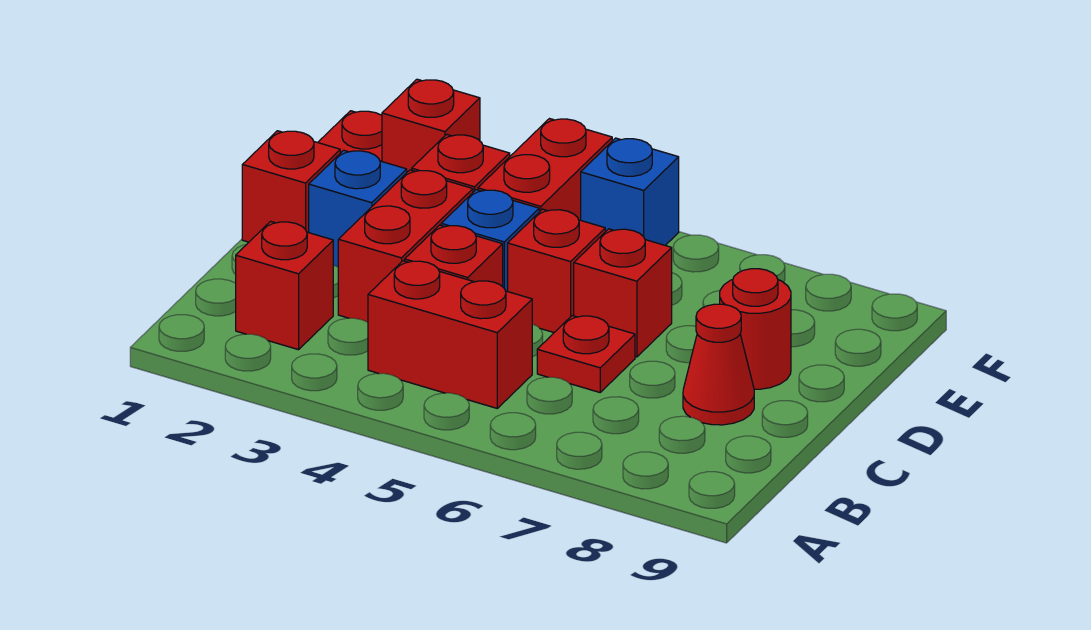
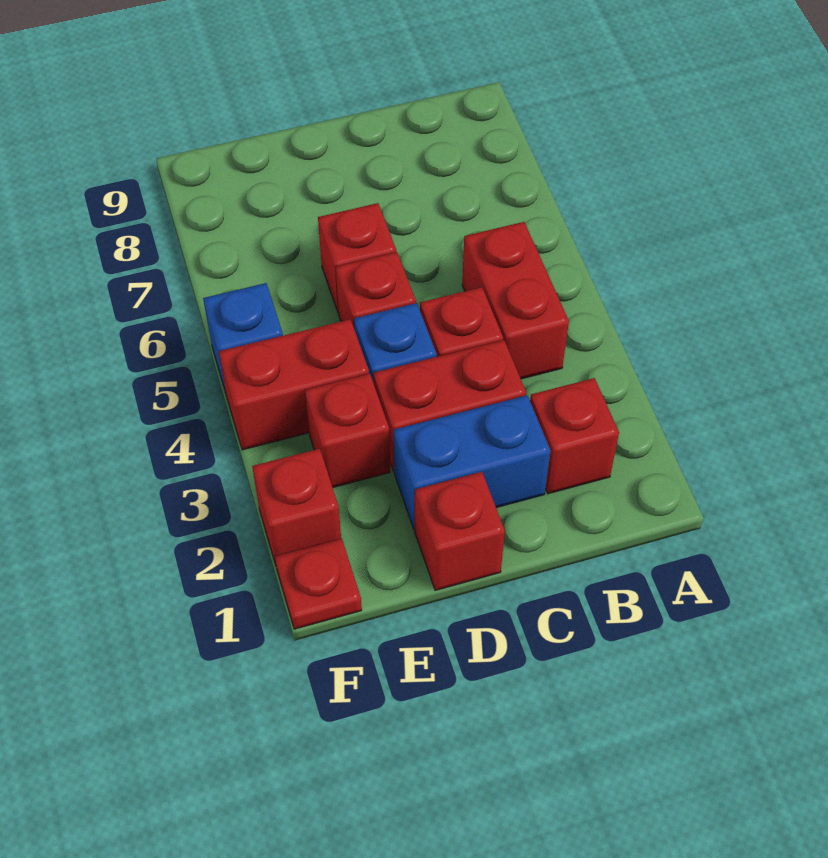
red 1x1 plate [537,316,635,392] -> none
red 1x1 cone [683,304,754,425] -> none
blue 1x1 brick [309,150,407,267] -> blue 1x2 brick [394,396,551,530]
red 1x1 round brick [720,269,791,389] -> none

